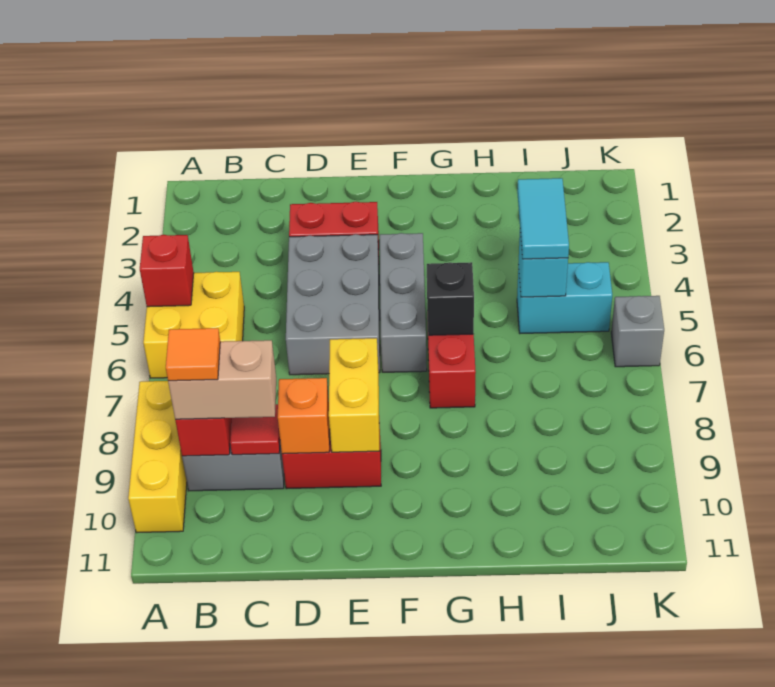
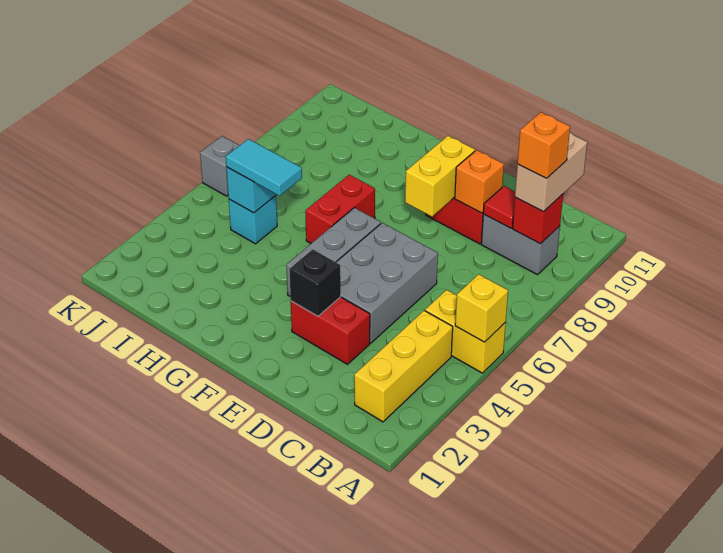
yellow 2x2 brick [143,272,244,378] -> yellow 1x2 brick [425,290,506,373]
red 1x1 brick [140,235,194,307] -> yellow 1x1 brick [455,274,508,342]
yellow 1x3 brick [128,381,187,533] -> yellow 1x3 brick moved to [354,311,453,422]
tan 1x2 brick [168,340,276,420] -> tan 1x2 brick turned to [515,133,587,212]
orange 1x1 tile [166,328,220,381] -> orange 1x1 brick [518,112,570,178]
black 1x1 brick [427,262,474,335] -> black 1x1 brick moved to [289,249,341,316]
cyan 1x2 tile [517,178,569,259] -> cyan 1x2 tile turned to [226,139,302,196]
cyan 1x2 brick [517,262,612,333] -> cyan 1x1 brick [229,196,277,244]

